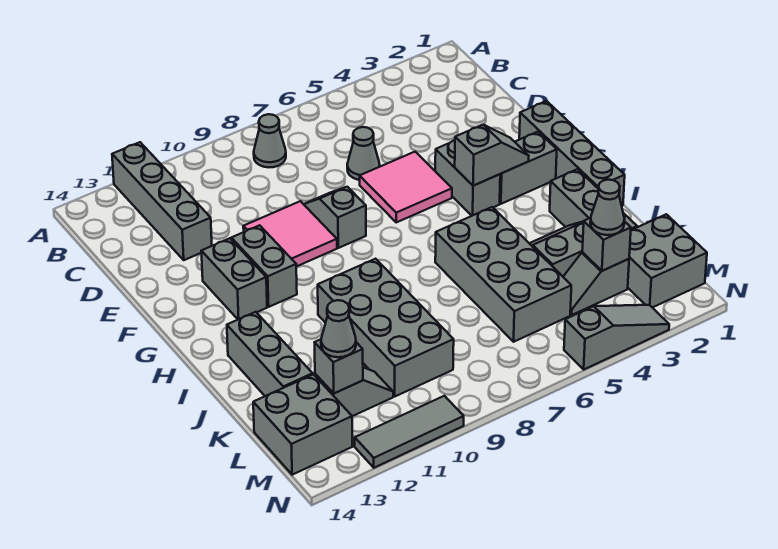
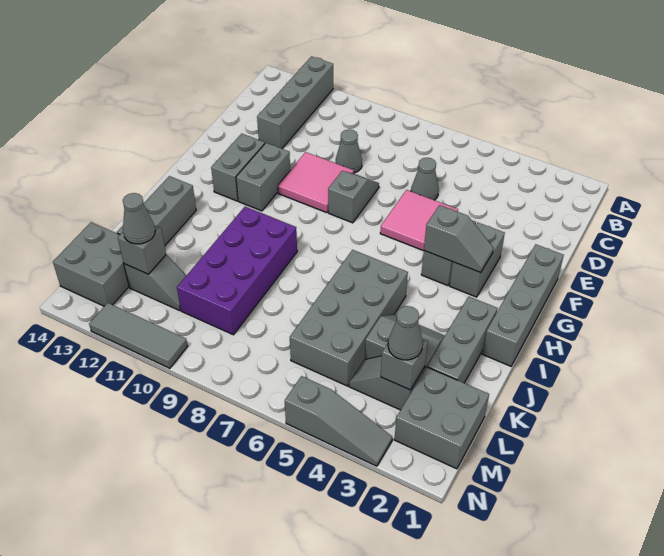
grey 1x1 cone [254,114,286,167] -> grey 1x1 cone moved to [336,130,362,173]
grey 1x2 brick [500,132,557,204] -> grey 1x2 brick turned to [450,223,505,297]
grey 2x4 brick [318,259,454,396] -> purple 2x4 brick [177,207,297,335]

